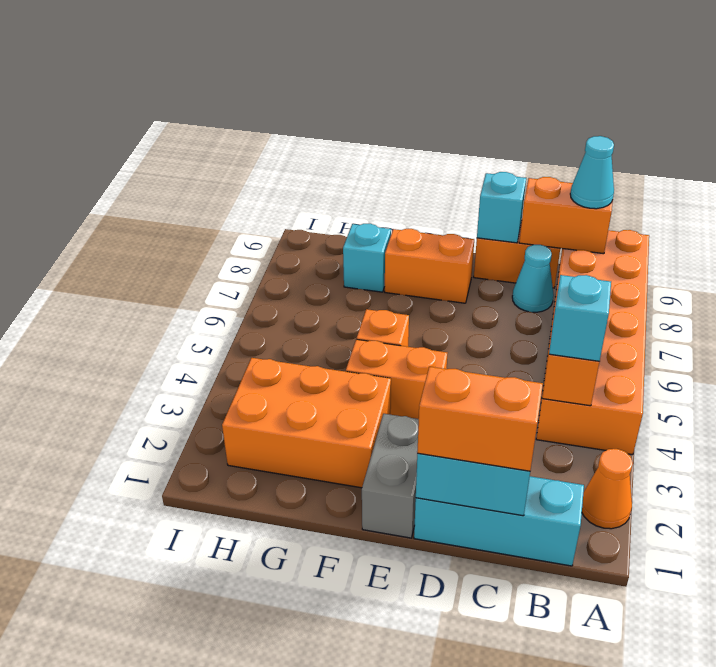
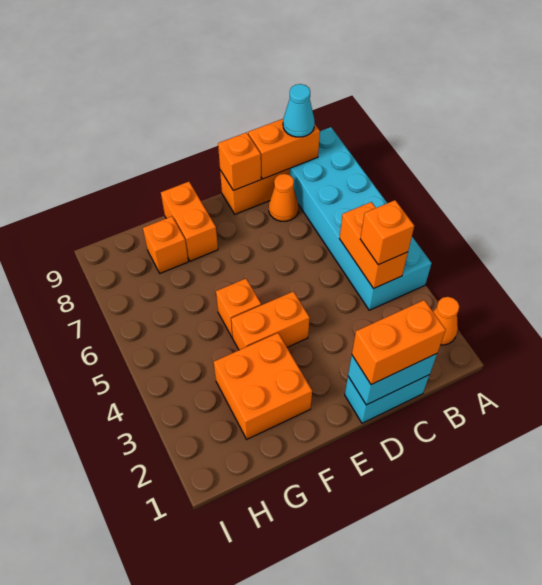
orange 2x6 brick [536,230,649,455] -> cyan 2x6 brick [290,127,432,310]
cyan 1x3 brick [414,476,584,566] -> cyan 1x2 brick [345,375,429,423]
cyan 1x1 brick [549,275,611,361] -> orange 1x1 brick [360,200,414,265]
cyan 1x1 cone [512,245,554,312] -> orange 1x1 cone [269,174,299,221]
cyan 1x1 brick [477,172,526,243] -> orange 1x1 brick [218,133,261,190]
grey 1x2 brick [362,414,419,538] -> none
orange 1x2 brick [385,229,474,303] -> orange 1x2 brick turned to [161,182,218,261]
orange 2x3 brick [222,358,391,488] -> orange 2x2 brick [214,333,312,439]
cyan 1x1 brick [343,224,391,292] -> orange 1x1 brick [143,216,188,273]

